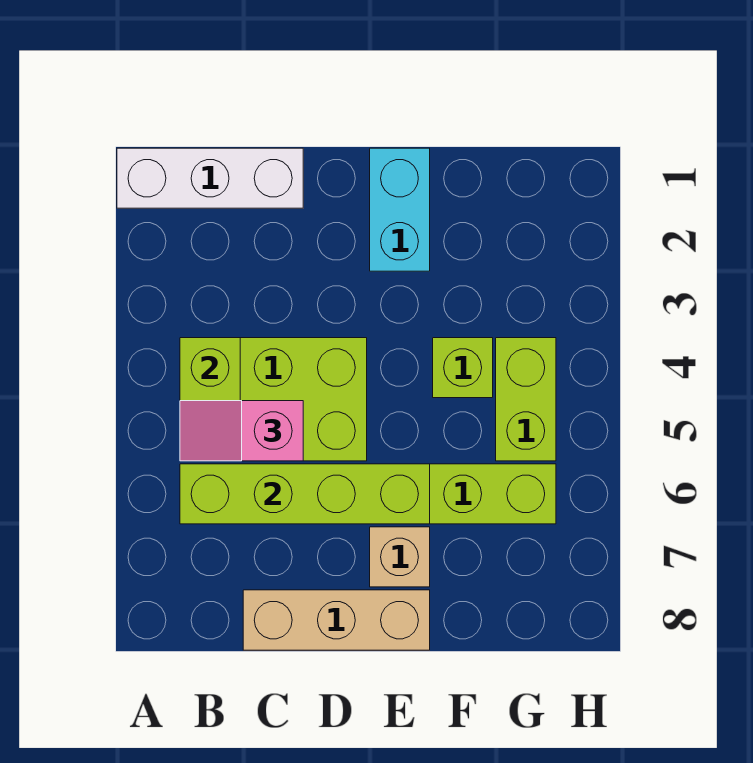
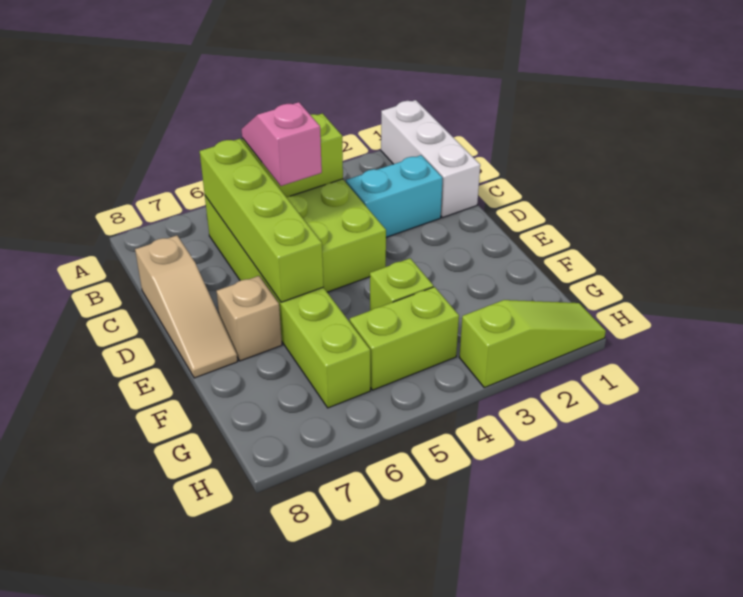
tan 1x3 brick [243,590,430,650] -> tan 1x3 slope [135,235,238,378]
cyan 1x2 brick [370,148,430,271] -> cyan 1x2 brick moved to [346,155,442,237]
none -> lime 1x3 slope [459,300,606,388]

